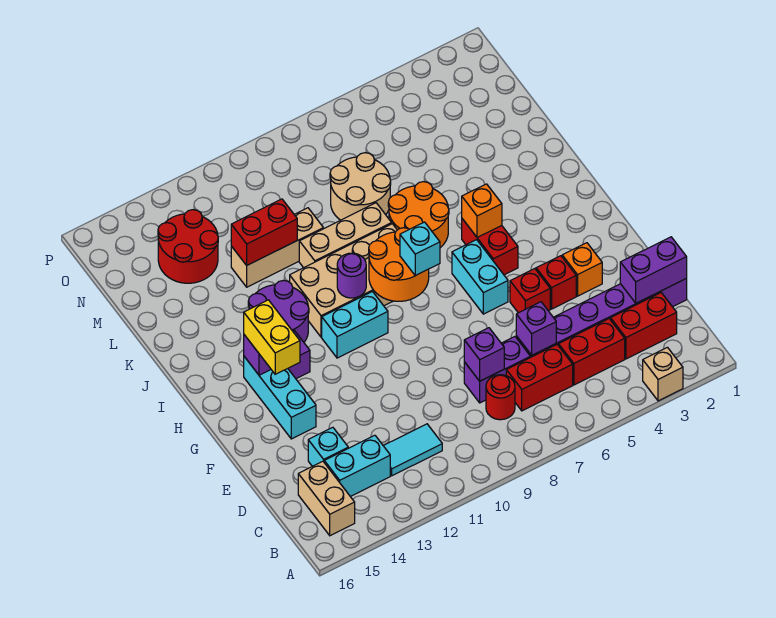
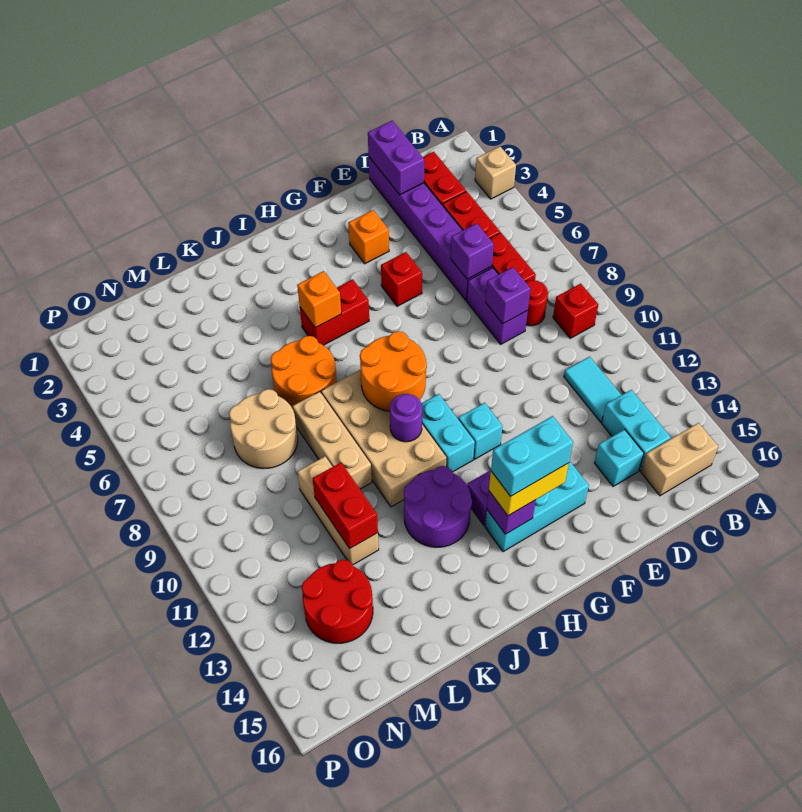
red 1x1 brick [536,256,576,309] -> red 1x1 brick moved to [553,283,598,338]
cyan 1x2 brick [452,240,508,314] -> cyan 1x2 brick moved to [491,416,573,497]
cyan 1x1 brick [400,222,440,276] -> cyan 1x1 brick moved to [458,403,503,459]

